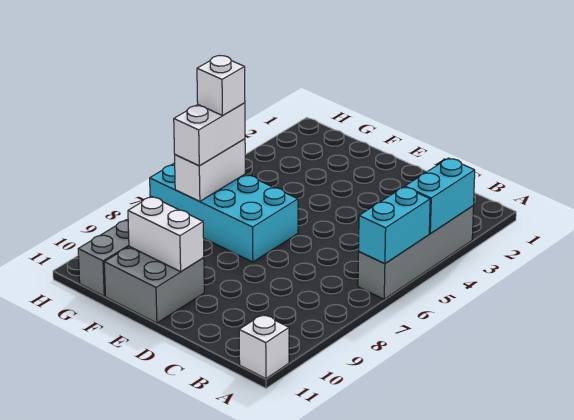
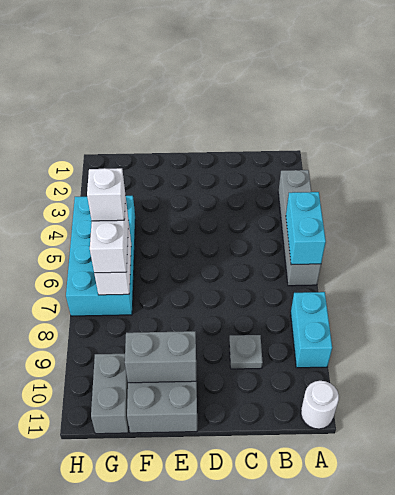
cyan 1x2 brick [405,158,475,234] -> cyan 1x2 brick moved to [291,292,332,368]
white 1x1 brick [239,314,289,379] -> white 1x1 round brick [301,381,339,429]
none -> grey 1x1 plate [229,335,263,369]
cyan 2x4 brick [150,163,298,262] -> cyan 2x4 brick turned to [66,196,135,316]
white 1x2 brick [128,197,204,272] -> grey 1x2 brick [125,331,196,383]

